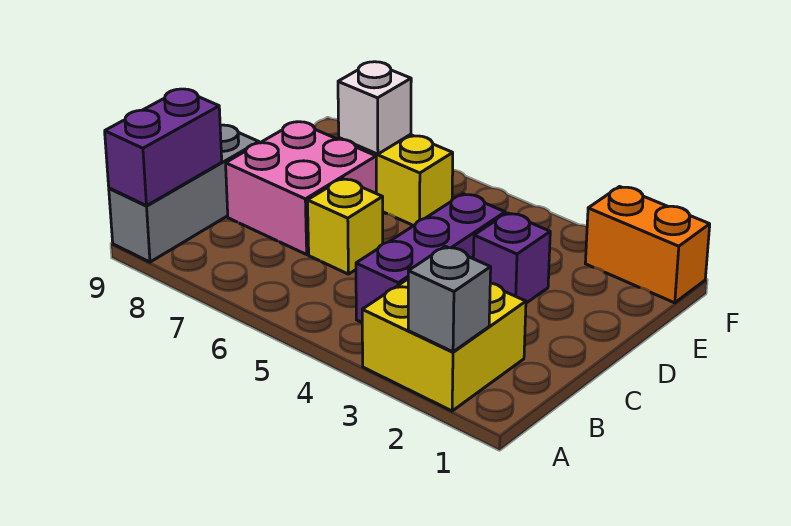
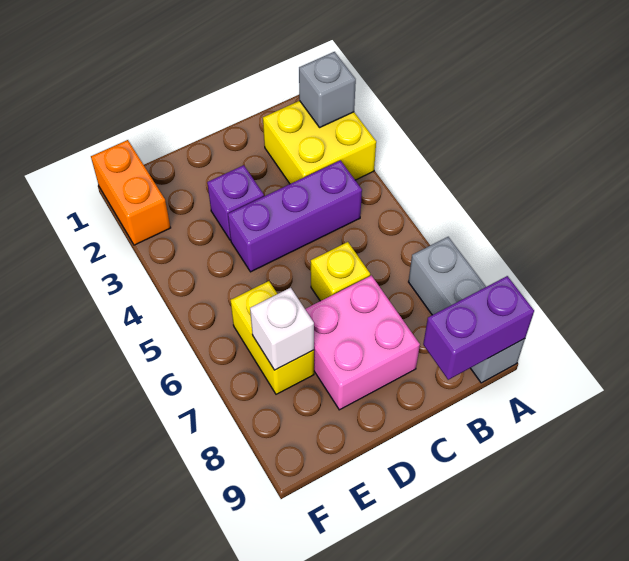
grey 1x3 brick [109,125,259,262] -> grey 1x3 brick turned to [409,237,525,383]

